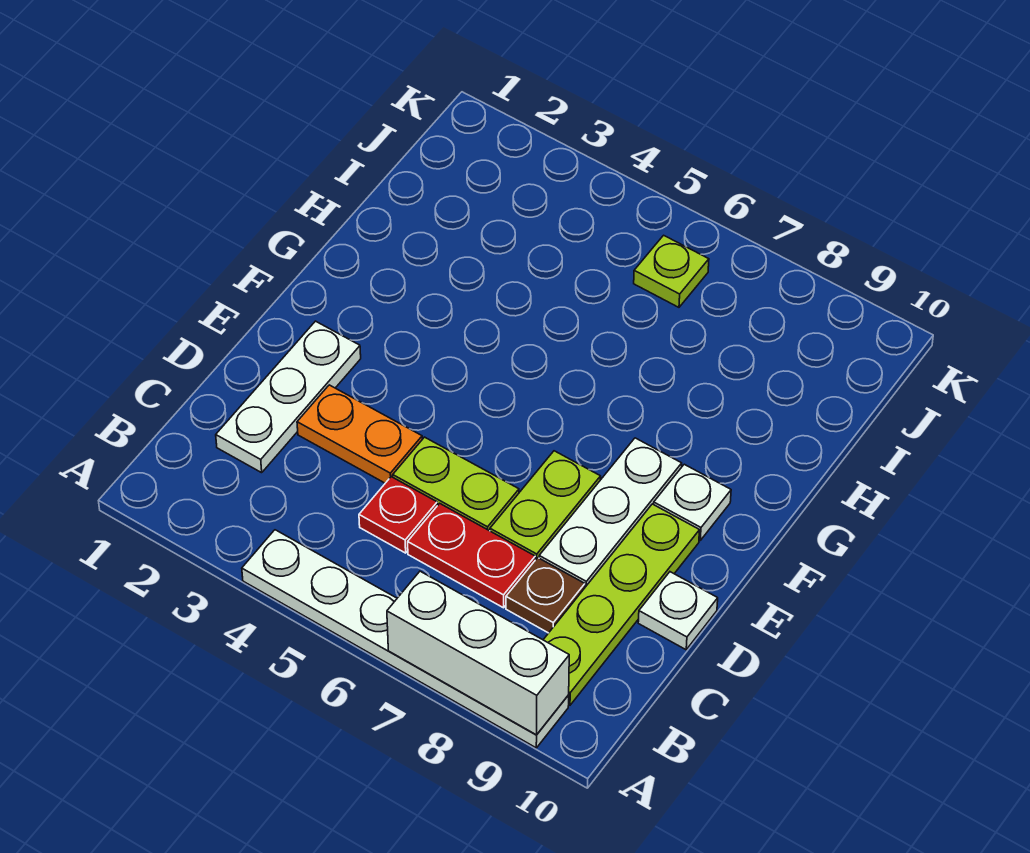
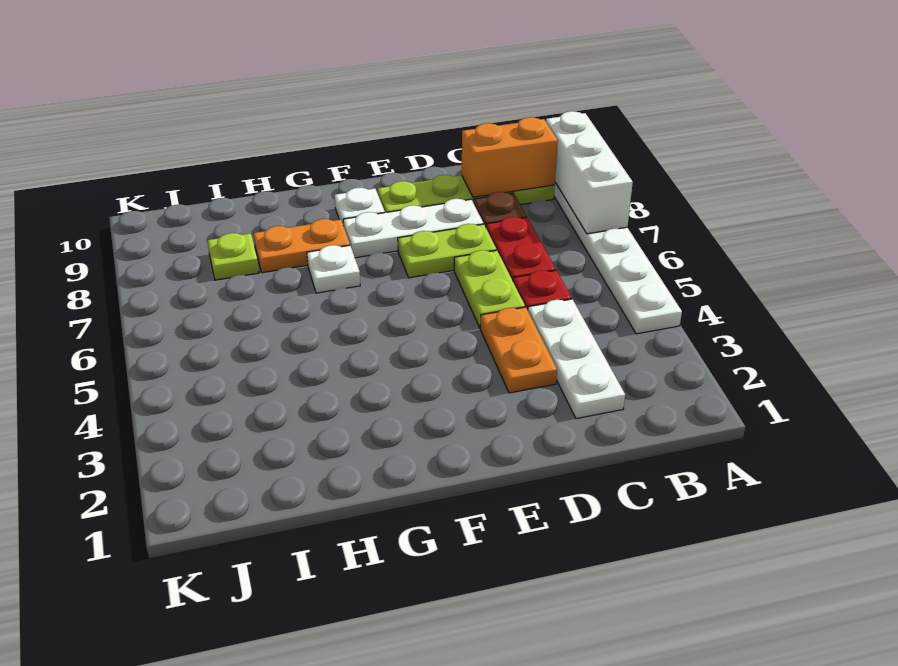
none -> orange 1x2 brick [462,117,558,197]
white 1x3 plate [216,321,361,473] -> white 1x3 plate turned to [528,299,625,419]
white 1x1 plate [638,572,718,650] -> white 1x1 plate moved to [307,245,360,293]
none -> orange 1x2 plate [253,219,350,273]
lime 1x1 plate [634,235,709,307] -> lime 1x1 plate moved to [207,233,259,280]

